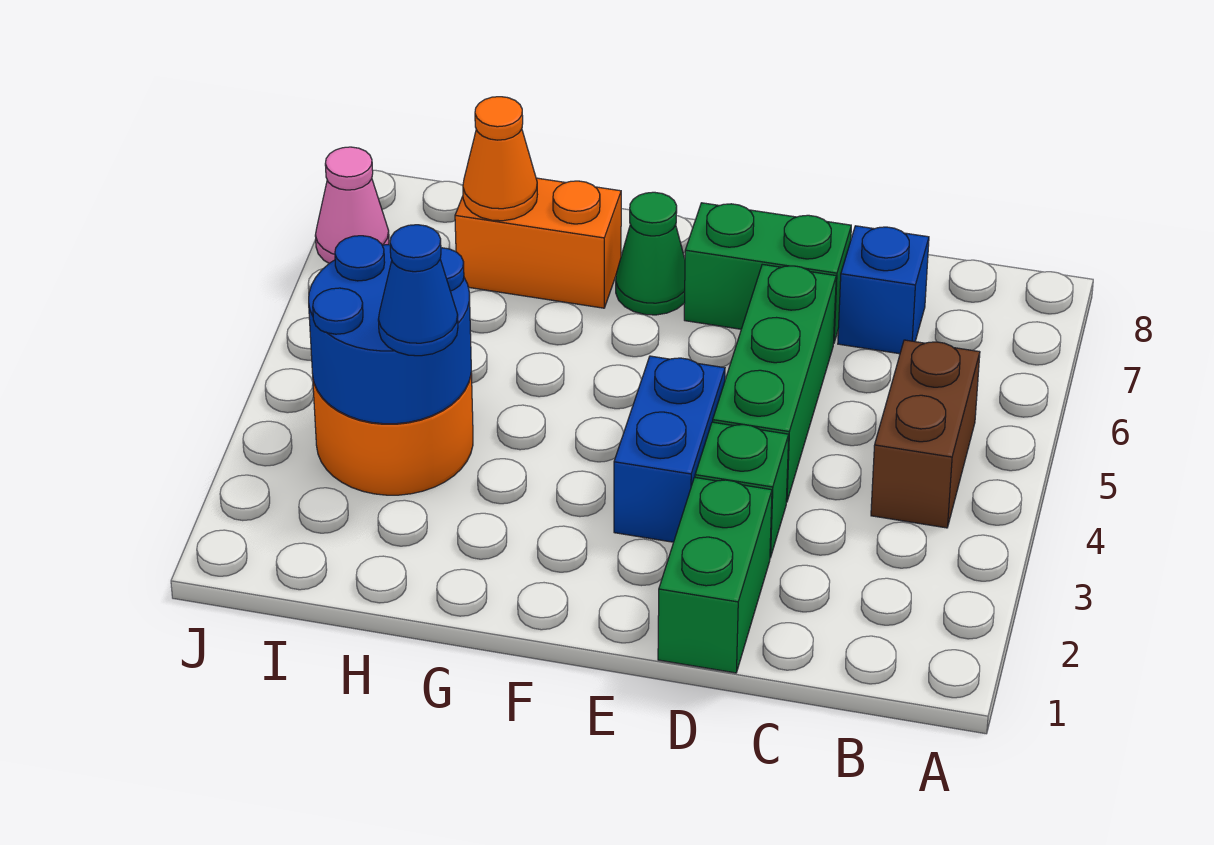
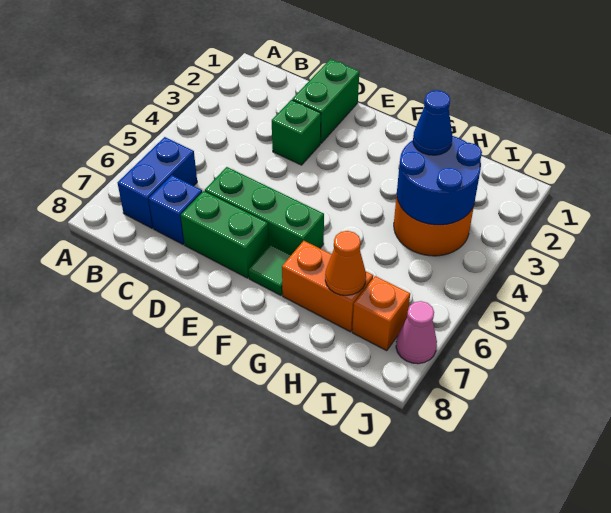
brown 1x2 brick [871,340,980,528] -> none
green 1x3 brick [713,264,836,502] -> green 1x3 brick turned to [205,167,324,255]
blue 1x2 brick [614,356,725,542] -> blue 1x2 brick moved to [118,137,197,228]
green 1x1 cone [616,192,685,315] -> green 1x1 tile [249,245,291,295]
none -> orange 1x1 brick [352,276,410,351]

